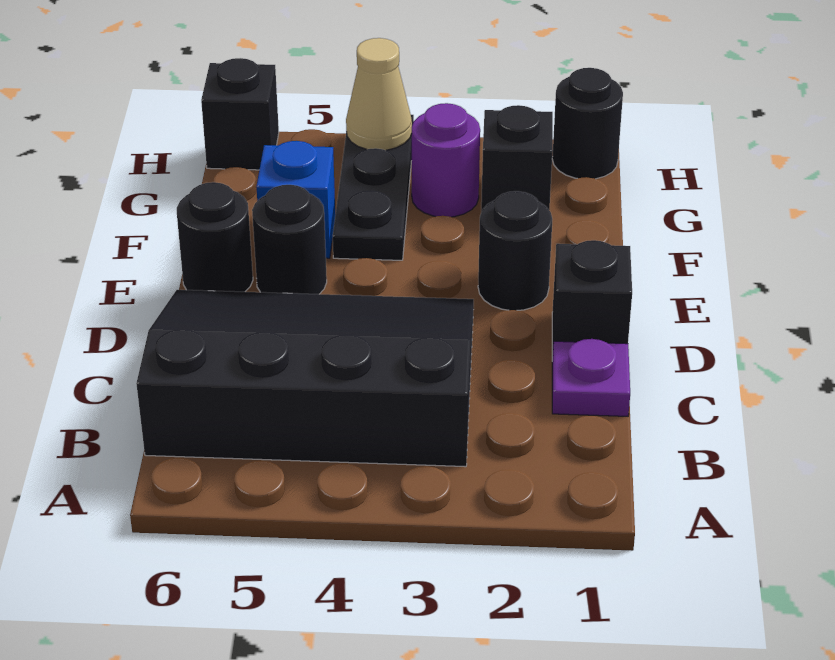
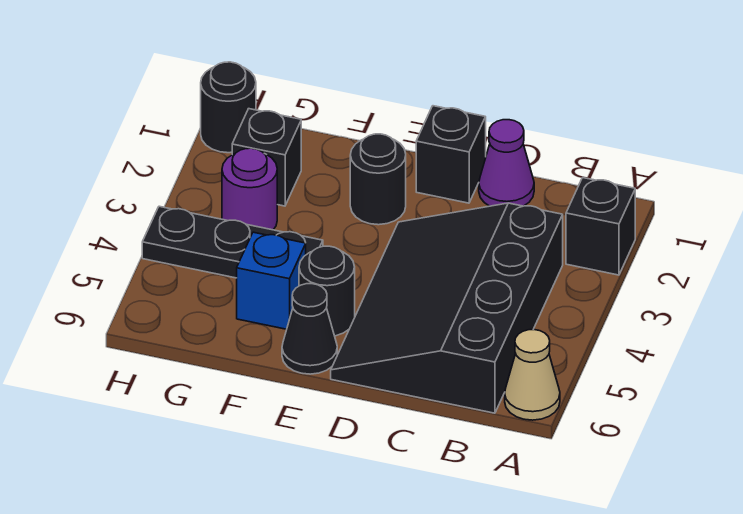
purple 1x1 plate [552,339,630,416] -> purple 1x1 cone [479,120,534,206]
black 1x1 round brick [177,182,253,292] -> black 1x1 cone [282,284,337,374]
tan 1x1 cone [346,38,412,150] -> tan 1x1 cone moved to [505,330,560,420]
black 1x1 brick [201,58,279,170] -> black 1x1 brick moved to [566,178,635,275]

